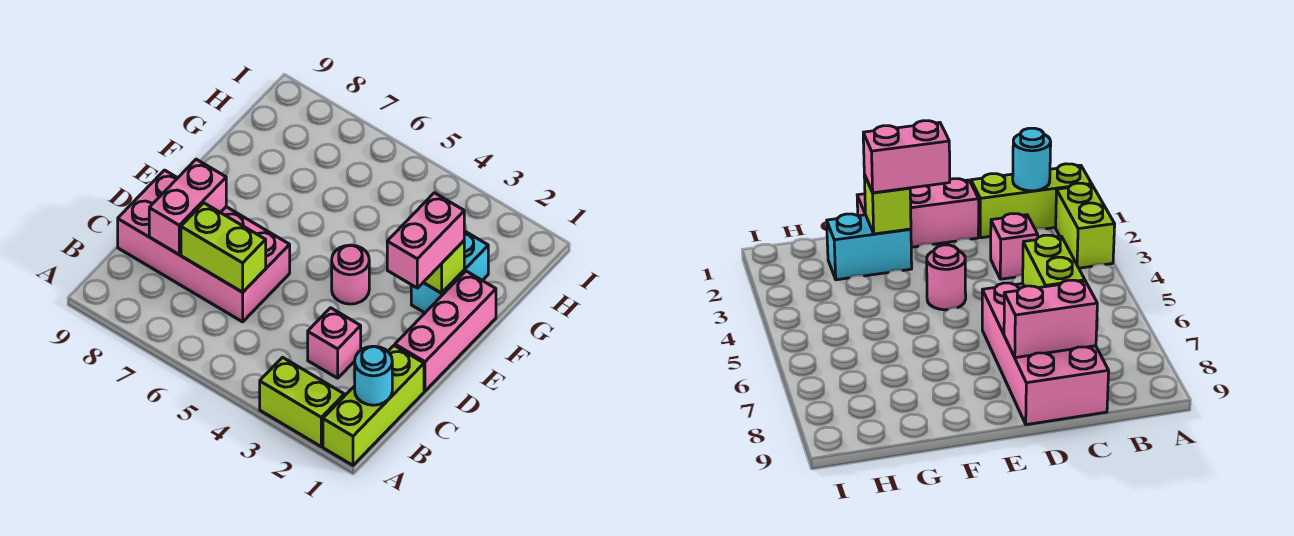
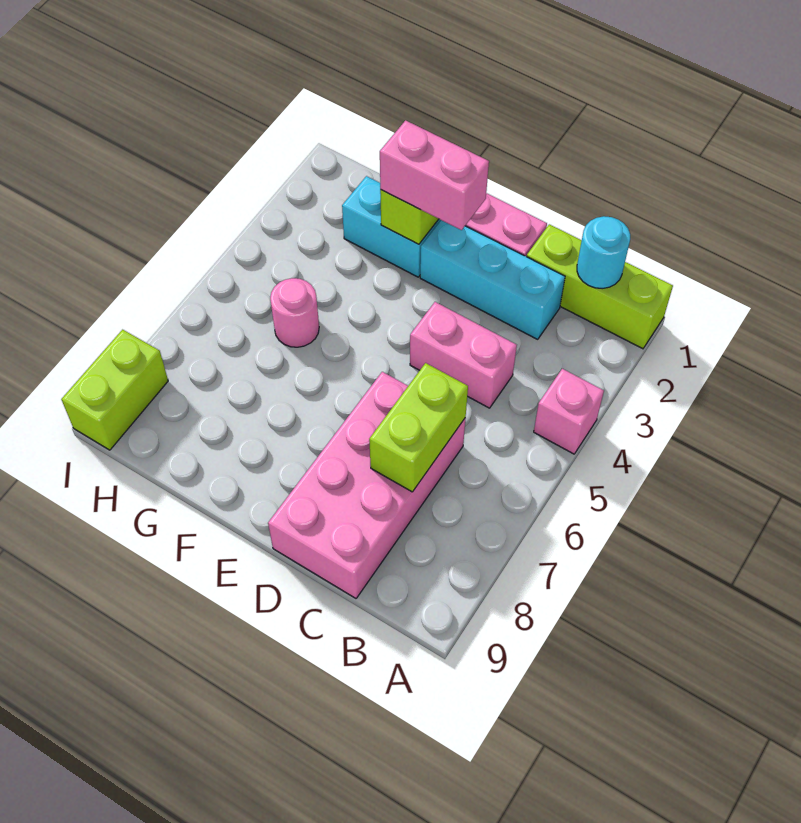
lime 1x2 brick [260,357,344,446] -> lime 1x2 brick moved to [61,330,168,450]
none -> cyan 1x3 brick [420,220,565,339]
pink 1x1 brick [308,308,361,378] -> pink 1x1 brick moved to [534,369,604,454]
pink 1x2 brick [149,159,226,254] -> pink 1x2 brick moved to [410,302,517,408]
pink 1x1 round brick [332,245,369,304] -> pink 1x1 round brick moved to [270,278,319,347]

